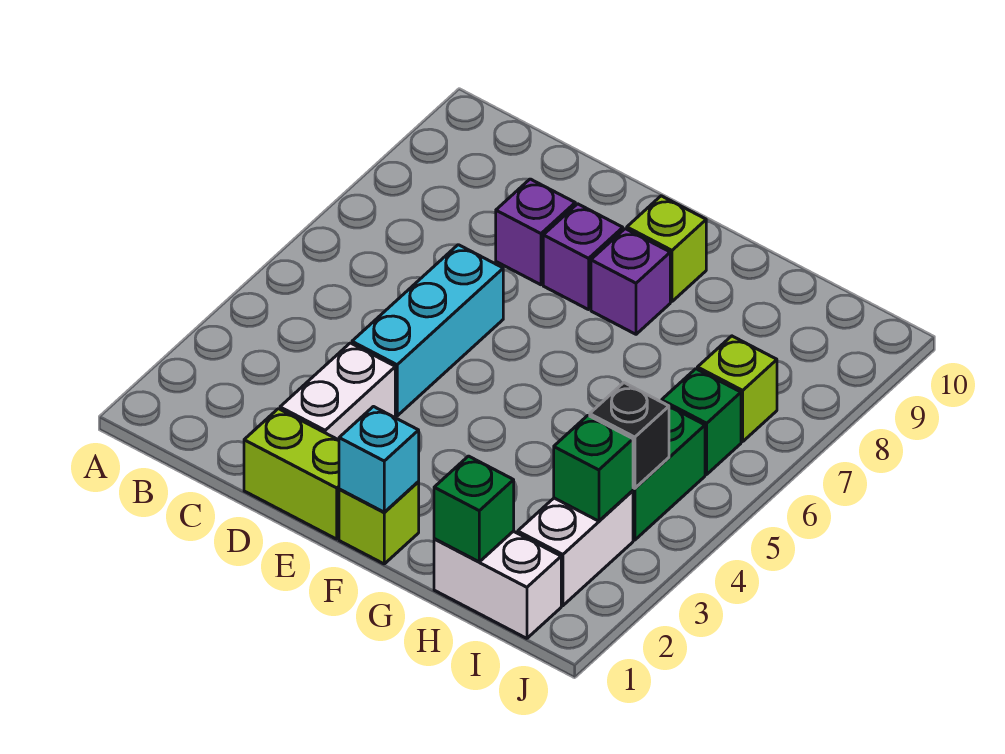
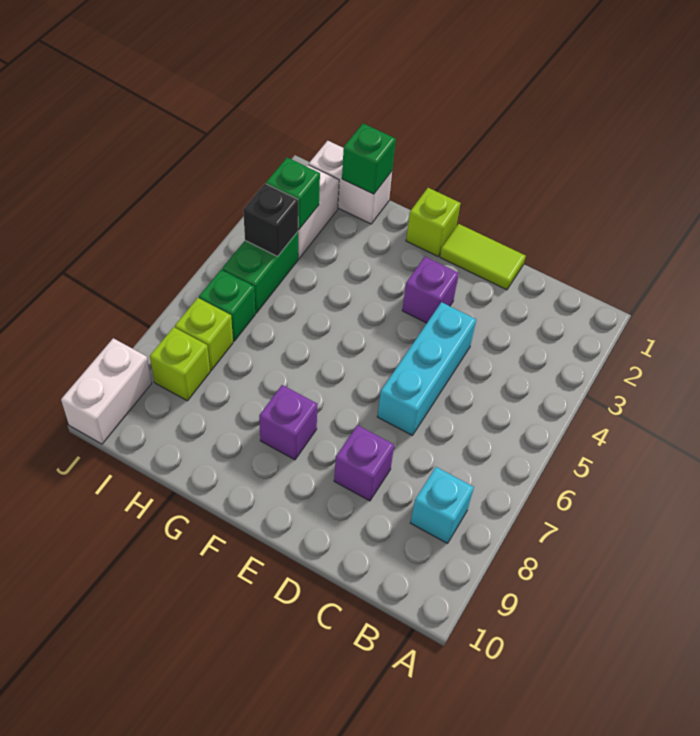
lime 1x2 brick [244,409,339,539] -> lime 1x2 tile [440,224,526,290]
white 1x2 brick [280,343,395,440] -> white 1x2 brick moved to [61,338,152,444]
purple 1x1 brick [543,204,623,310] -> purple 1x1 brick moved to [402,257,459,323]
cyan 1x1 brick [339,407,419,512] -> cyan 1x1 brick moved to [410,467,474,543]
lime 1x1 brick [627,196,706,302] -> lime 1x1 brick moved to [150,327,210,401]

